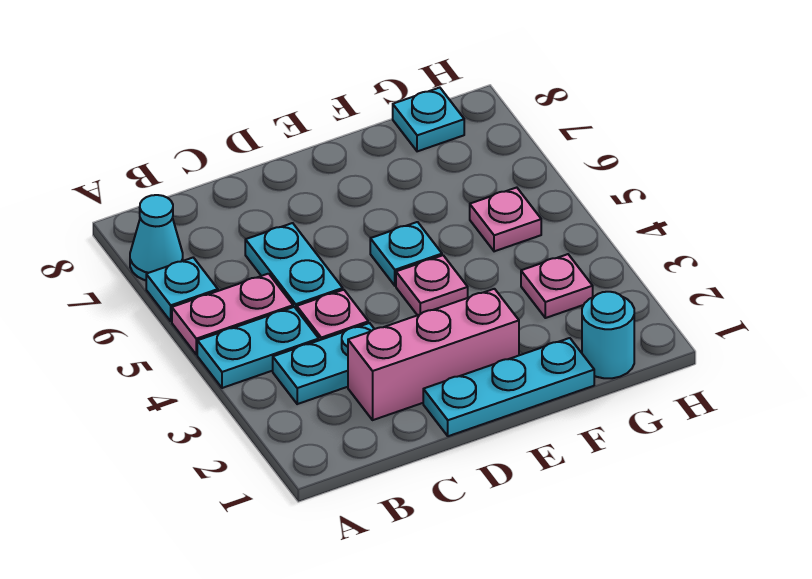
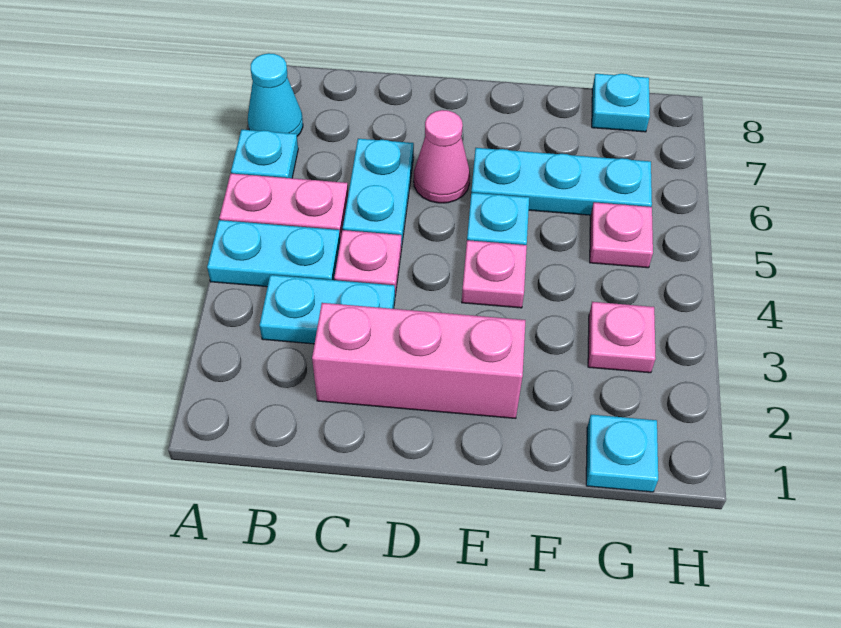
cyan 1x3 plate [423,338,594,436] -> cyan 1x3 plate moved to [471,148,652,215]
none -> pink 1x1 cone [414,110,470,203]
cyan 1x1 round brick [582,292,634,378] -> cyan 1x1 plate [586,415,658,492]

